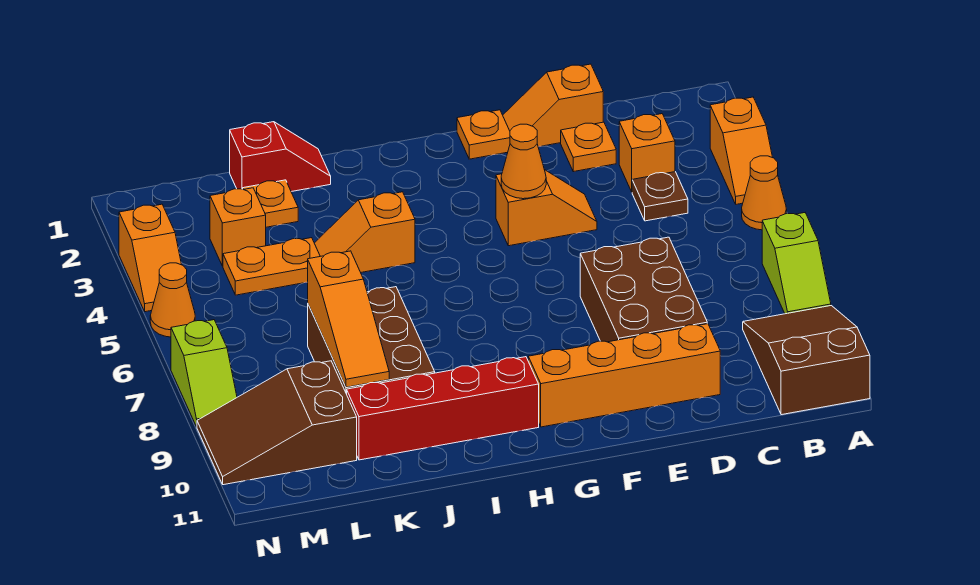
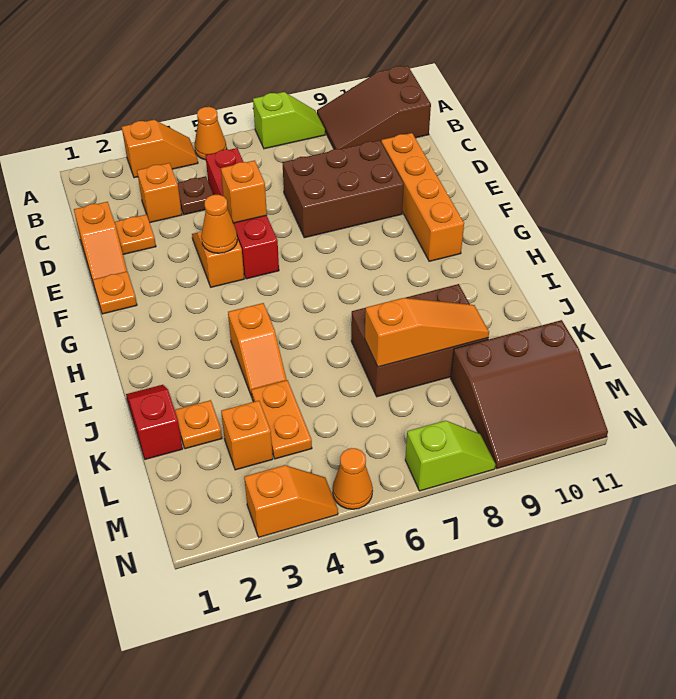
none -> orange 1x1 brick [221,160,267,223]
red 1x4 brick [347,357,539,460] -> red 1x4 brick moved to [205,148,279,279]
brown 2x3 slope [197,361,357,485] -> brown 3x3 slope [451,320,608,469]

